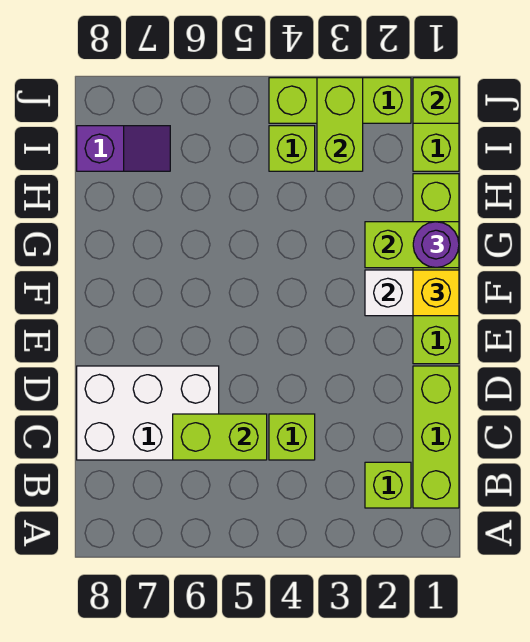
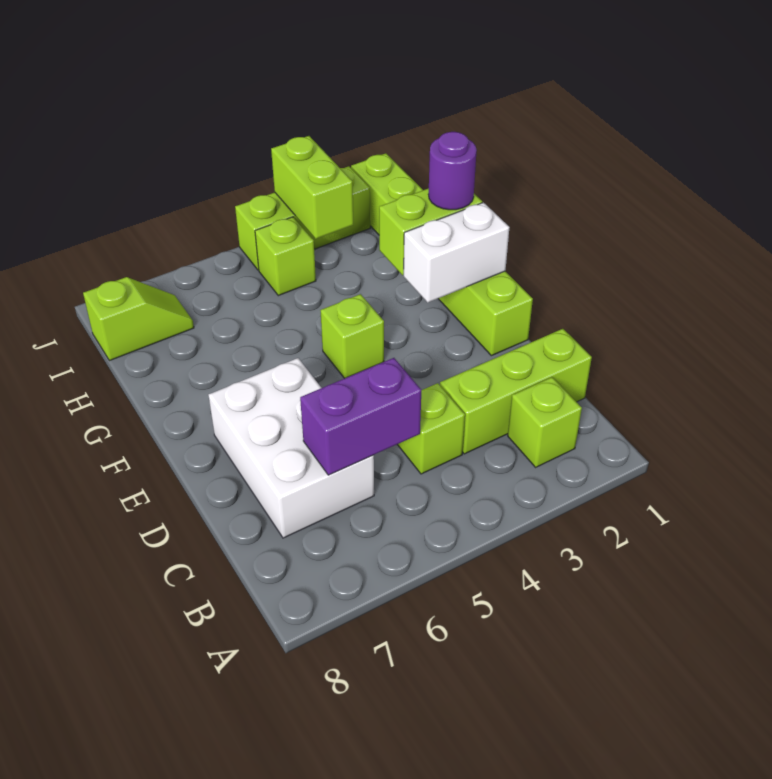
lime 1x3 brick [413,366,459,508] -> lime 1x3 brick turned to [440,329,592,454]
lime 1x2 brick [173,414,267,460] -> purple 1x2 brick [300,358,421,475]
white 2x3 brick [77,366,219,460] -> white 2x3 brick turned to [208,358,374,538]
yellow 1x1 brick [413,270,459,316] -> none
purple 1x2 slope [77,126,170,171] -> lime 1x2 slope [83,277,194,361]
lime 1x1 brick [413,78,459,123] -> lime 1x1 brick moved to [320,294,384,378]

